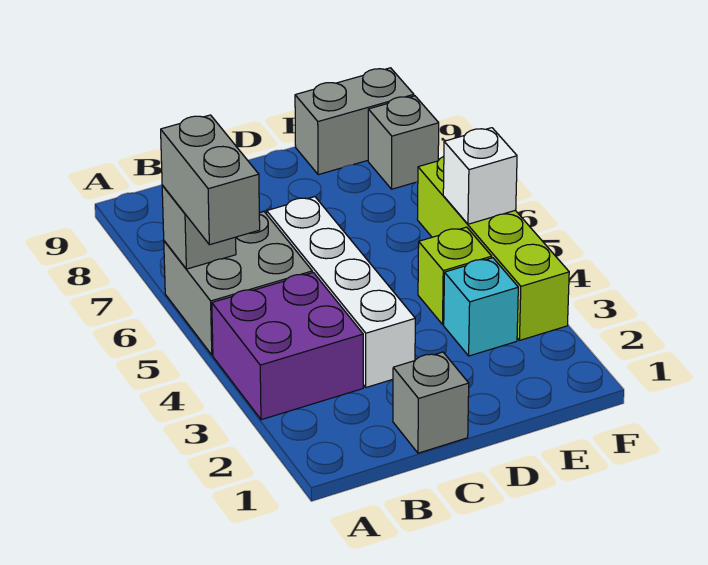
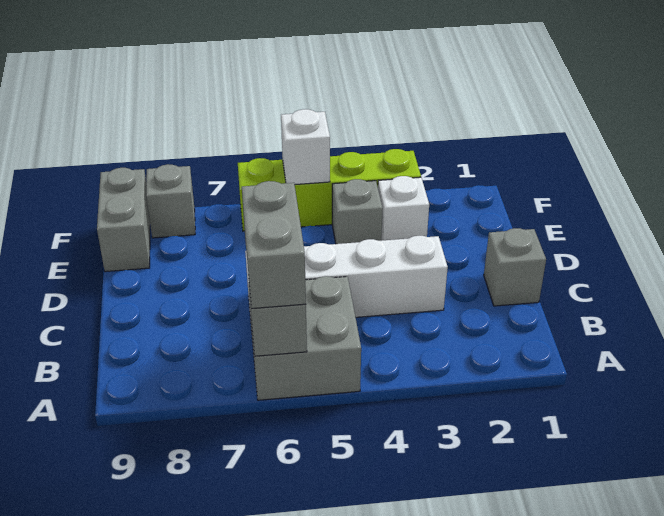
purple 2x2 brick [212,273,363,420] -> none
grey 1x2 brick [161,115,260,245] -> grey 1x2 brick turned to [242,181,306,309]
cyan 1x1 brick [444,258,518,356] -> white 1x1 brick [378,176,429,241]
lime 1x1 brick [418,227,492,324] -> grey 1x1 brick [332,179,383,244]

